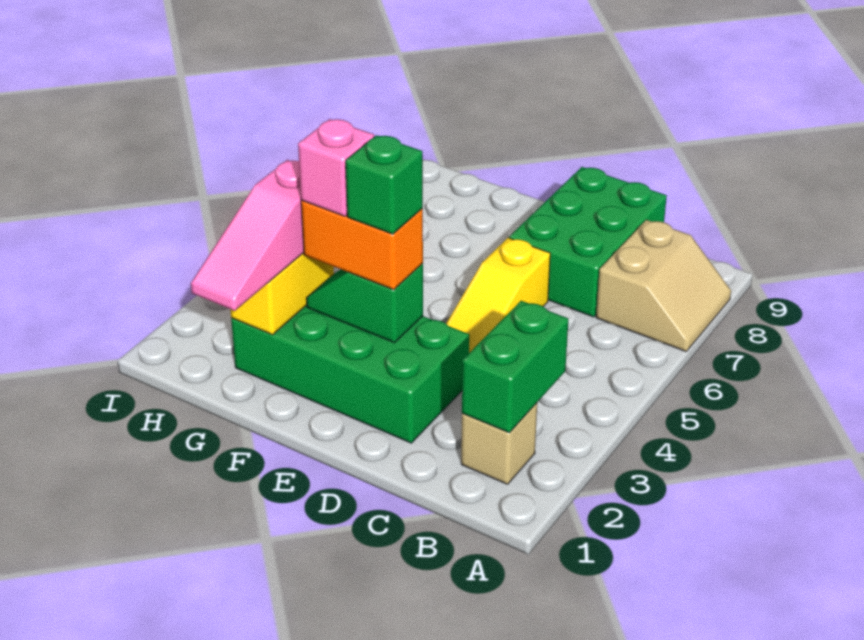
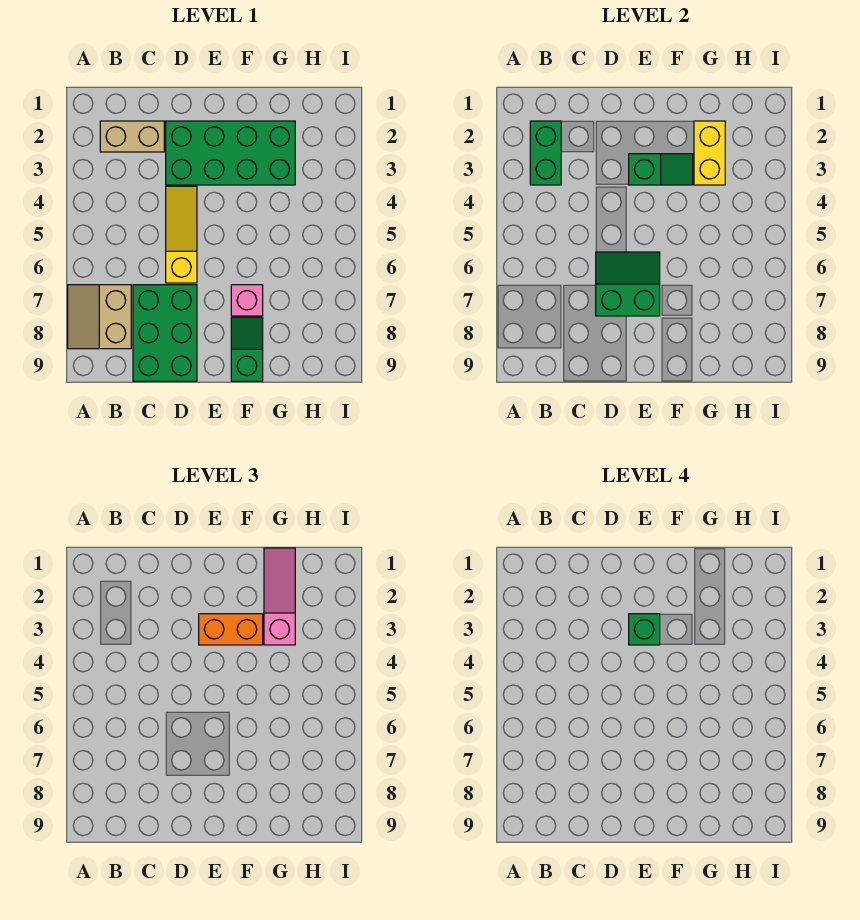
tan 1x1 brick [461,403,537,484] -> tan 1x2 brick [100,121,164,152]
none -> green 2x2 slope [596,252,660,316]
pink 1x1 brick [298,119,374,216] -> pink 1x1 brick moved to [231,285,263,316]
none -> green 1x2 slope [231,317,263,381]

